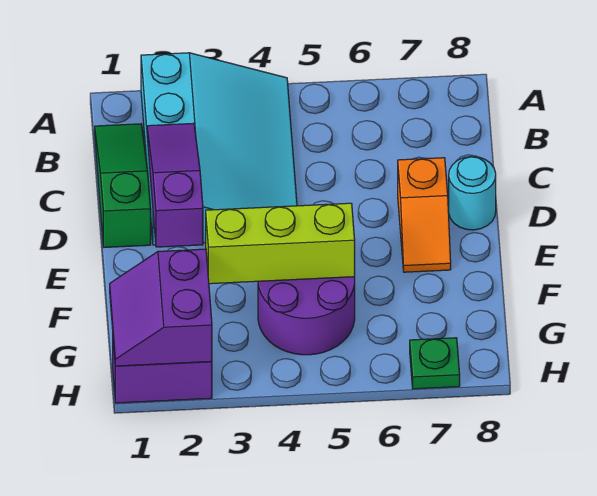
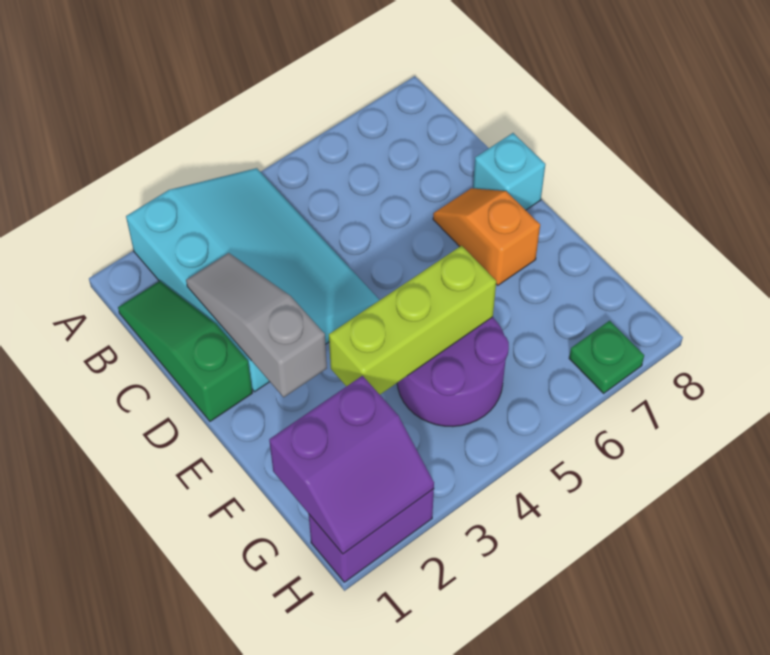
purple 1x3 slope [147,123,203,247] -> grey 1x3 slope [186,253,327,397]
orange 1x2 slope [398,158,451,272] -> orange 1x2 slope turned to [433,188,540,285]
cyan 1x1 round brick [449,156,496,230] -> cyan 1x1 brick [473,133,545,210]
purple 2x2 slope [110,249,212,366] -> purple 2x2 slope turned to [269,376,434,554]

